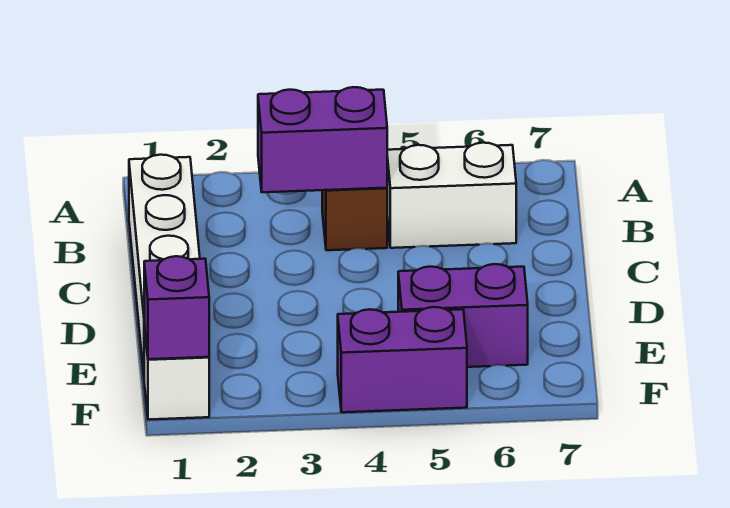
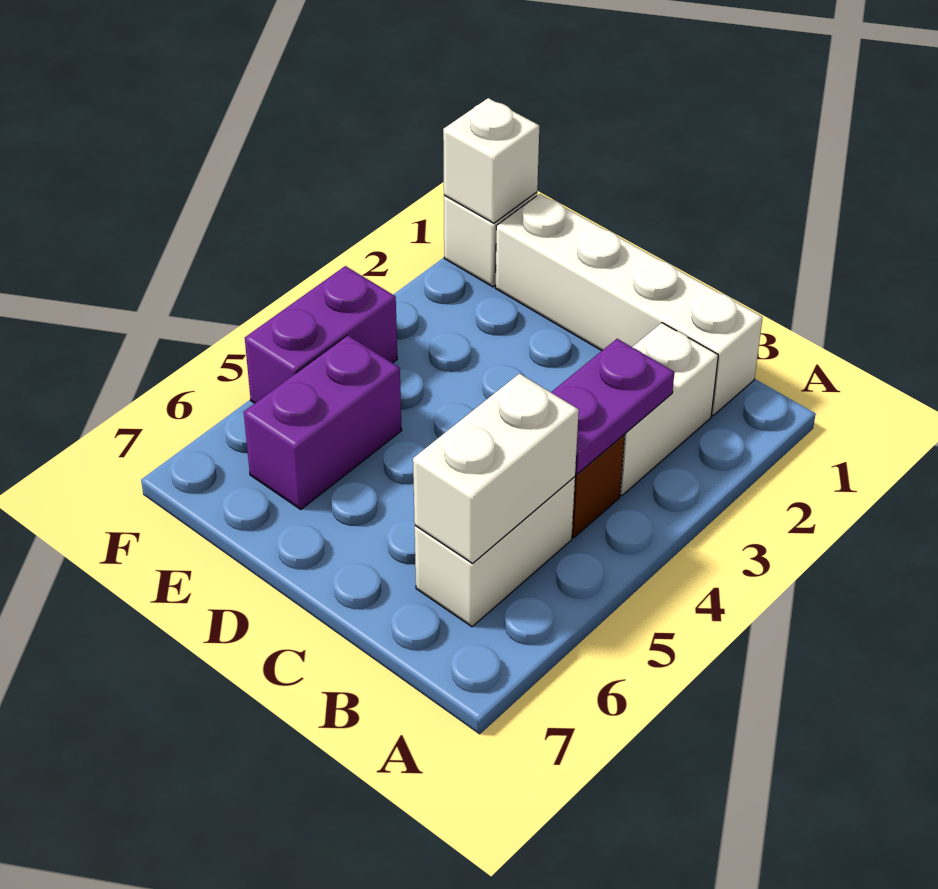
none -> white 1x2 brick [620,323,718,495]
purple 1x2 brick [258,87,387,192] -> purple 1x2 plate [551,339,674,474]
none -> white 1x2 brick [413,374,579,563]
purple 1x1 brick [144,256,209,359] -> white 1x1 brick [443,98,539,223]

